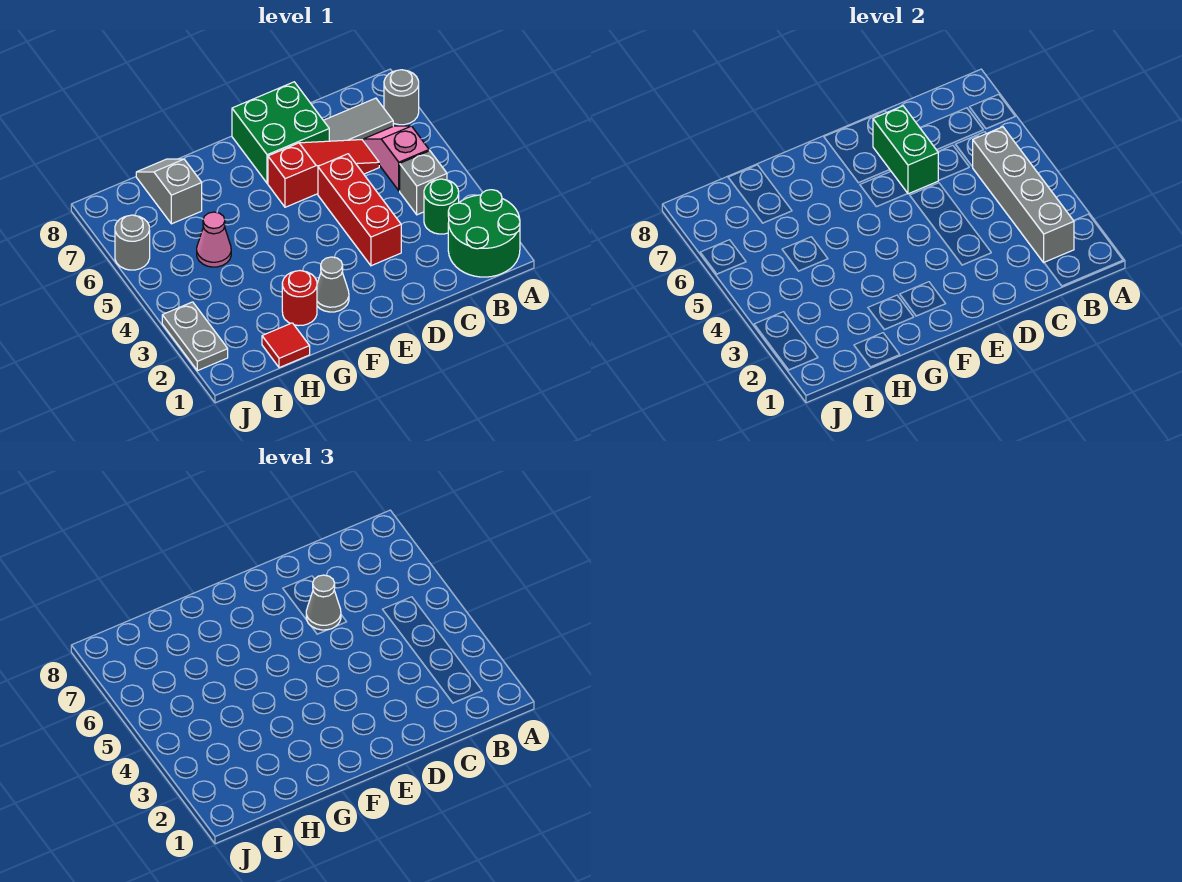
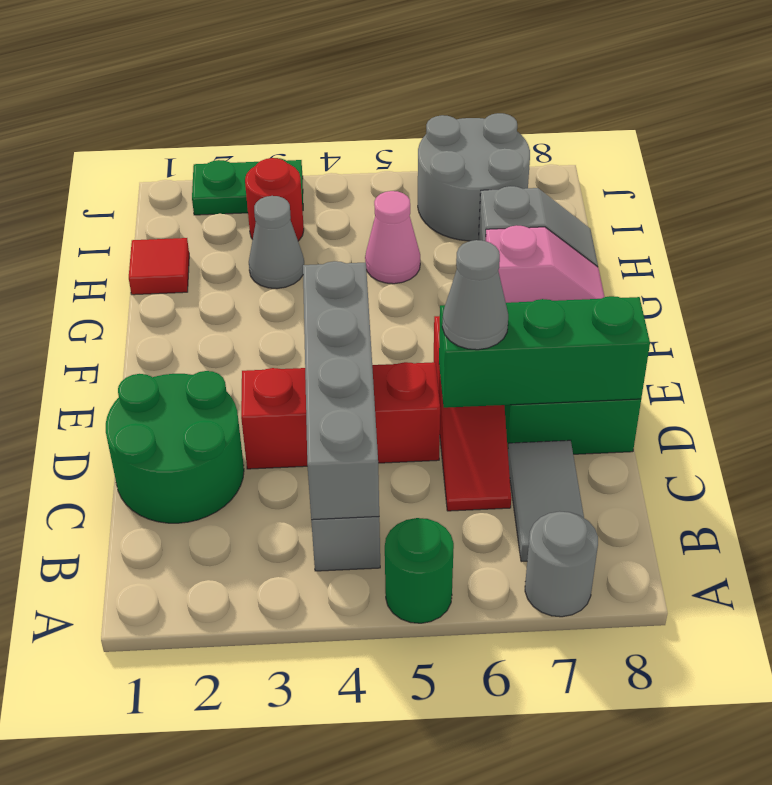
green 2x2 round brick [448,190,520,277] -> green 2x2 round brick moved to [106,371,244,523]
grey 1x4 brick [973,127,1074,262] -> grey 1x4 brick turned to [303,261,379,520]
green 1x1 round brick [424,179,459,234] -> green 1x1 round brick moved to [385,518,454,623]
pink 1x2 slope [364,126,429,191] -> pink 1x2 slope moved to [486,225,604,303]
green 1x2 brick [873,106,938,194] -> green 1x3 brick [439,296,650,408]
grey 1x1 cone [317,257,349,312] -> grey 1x1 cone moved to [249,196,304,289]
red 1x1 round brick [282,271,317,326] -> red 1x1 round brick moved to [245,158,304,241]
grey 1x2 plate [162,302,228,371] -> green 1x2 plate [192,158,303,215]
grey 1x1 round brick [115,215,150,270] -> grey 2x2 round brick [418,113,530,241]

